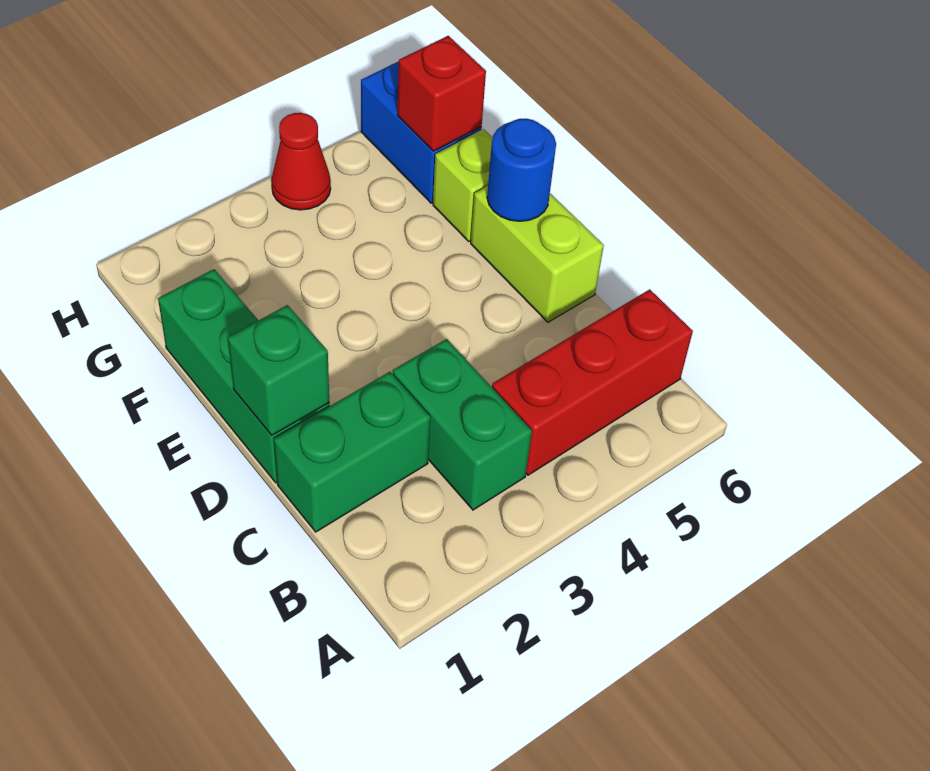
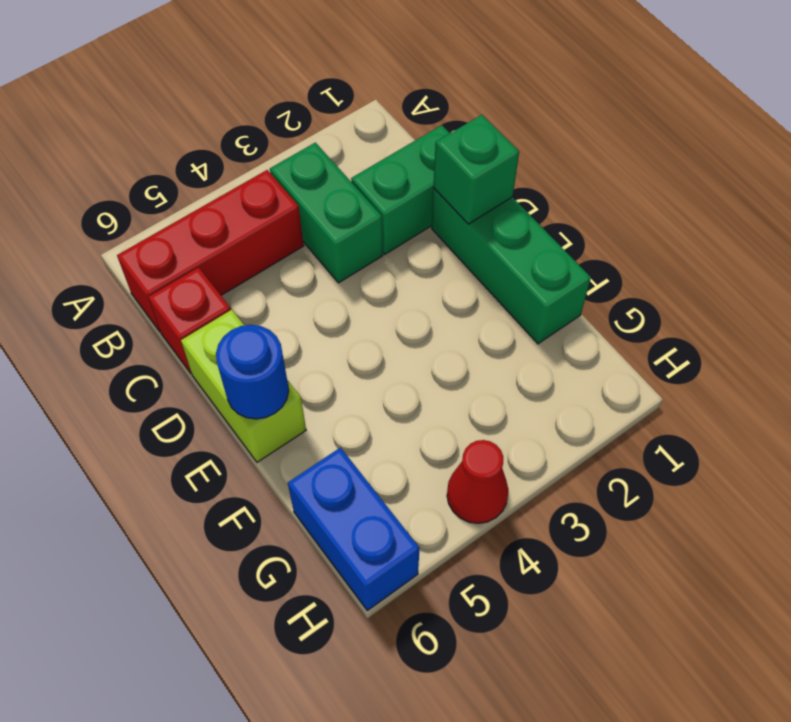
lime 1x1 brick [433,129,493,241] -> none
red 1x1 brick [398,36,486,151] -> red 1x1 brick moved to [148,267,231,373]

